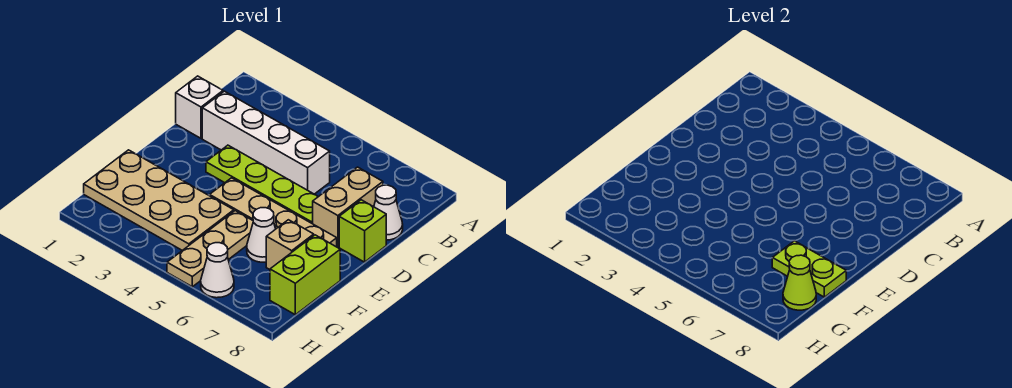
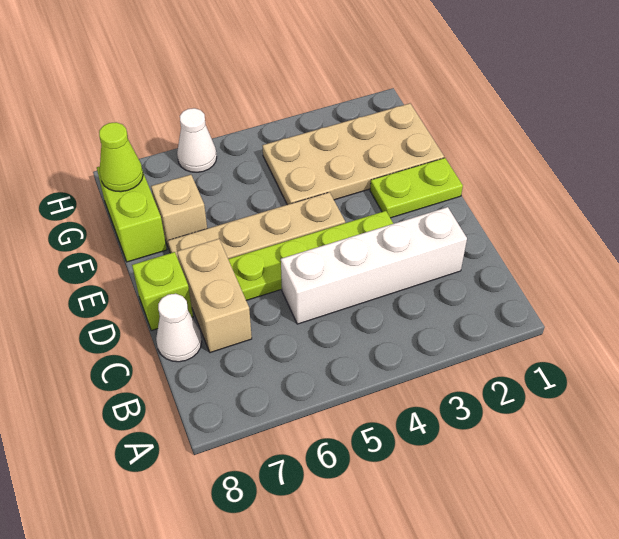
white 1x1 brick [176,76,223,138] -> none
tan 1x3 plate [167,211,253,287] -> none
white 1x1 cone [247,208,276,262] -> none
lime 1x2 plate [772,241,846,297] -> lime 1x2 plate moved to [370,158,463,218]

